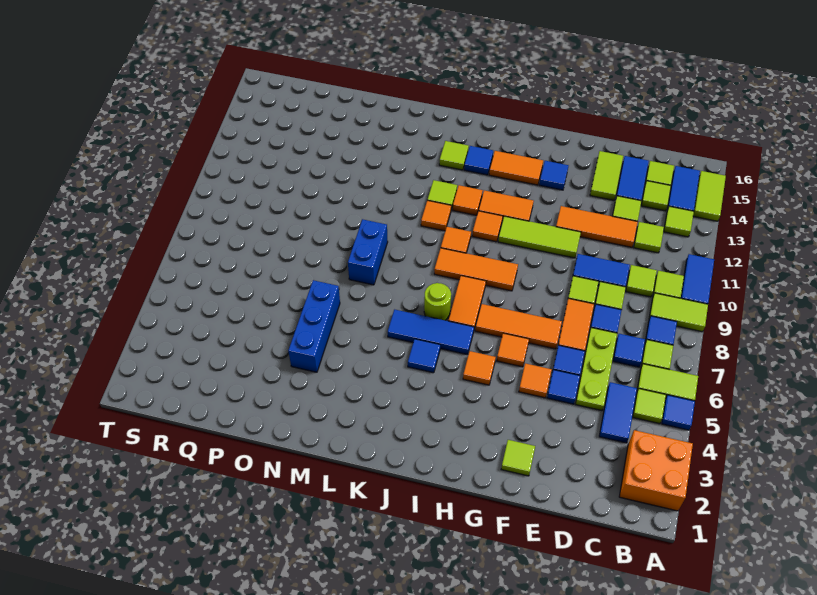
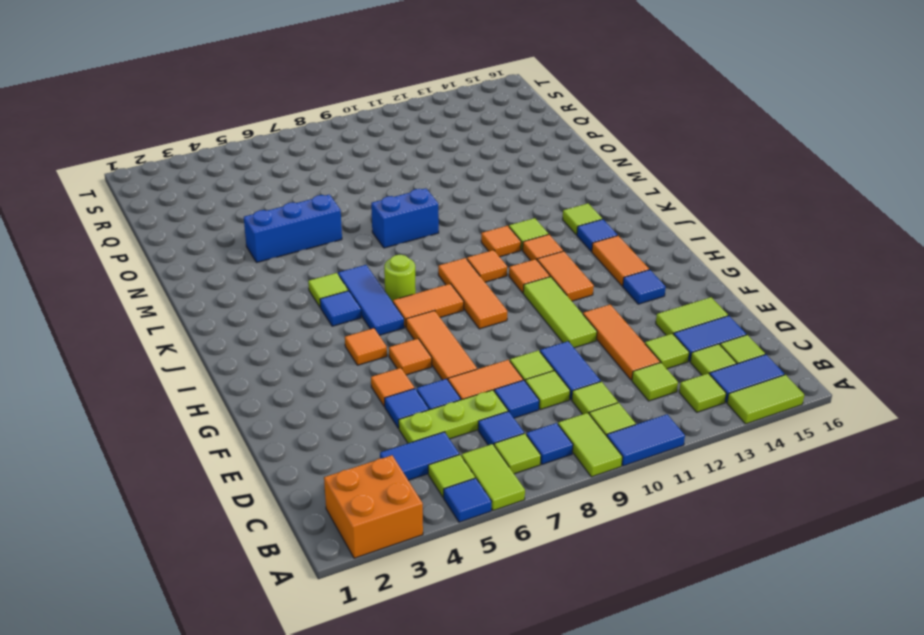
lime 1x1 tile [501,440,535,476] -> lime 1x1 tile moved to [308,273,348,308]

